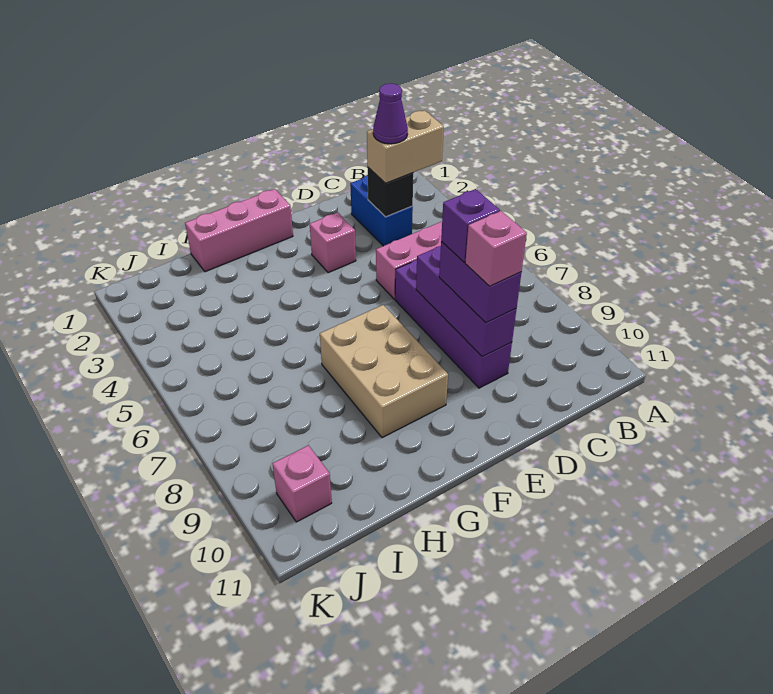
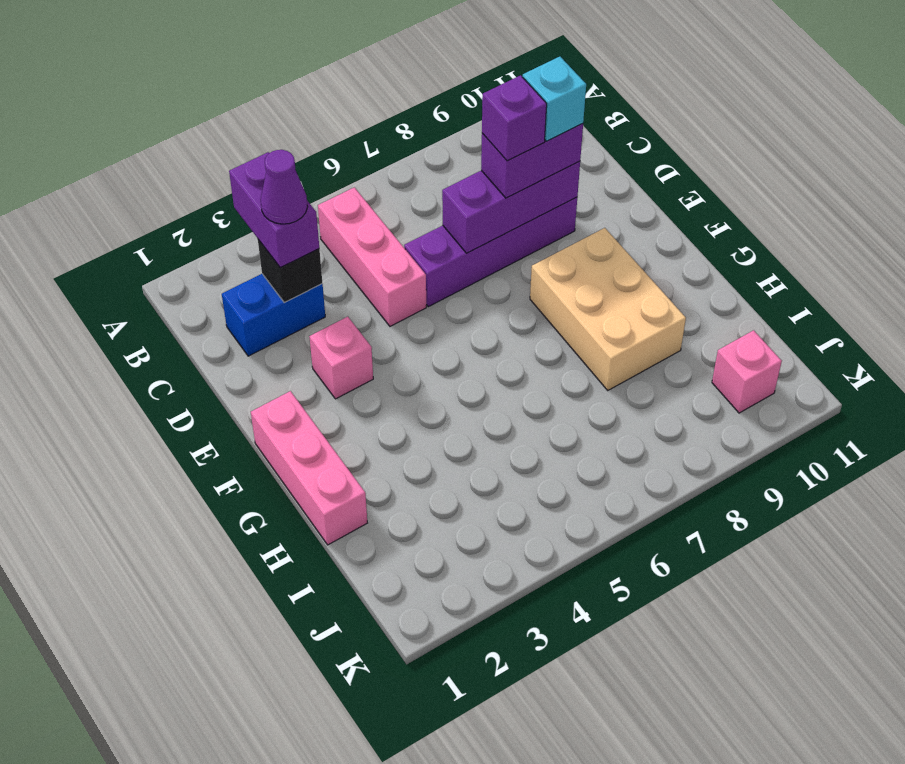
tan 1x2 brick [367,110,444,183] -> purple 1x2 brick [229,152,319,267]
pink 1x1 brick [465,211,527,286] -> cyan 1x1 brick [522,57,586,141]
tan 2x3 brick [320,305,448,438] -> tan 2x3 brick turned to [530,228,686,390]

